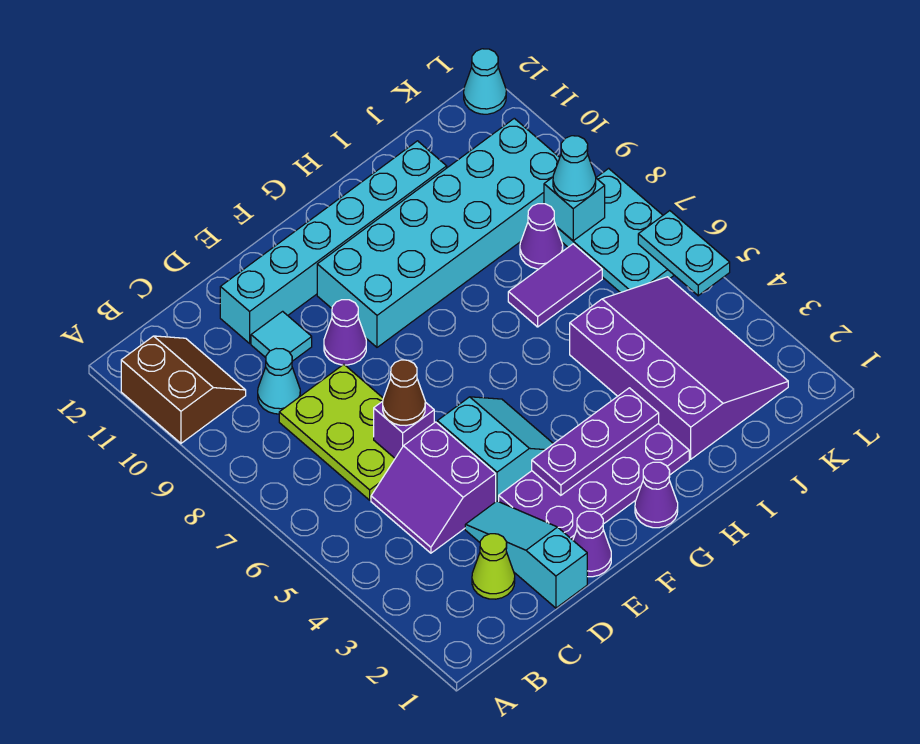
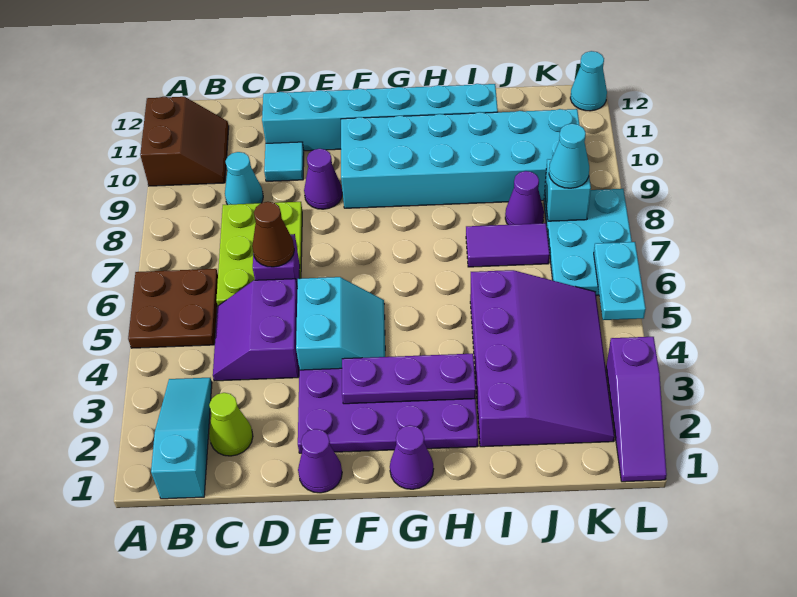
none -> brown 2x2 plate [128,269,218,348]
cyan 1x3 slope [465,501,587,608] -> cyan 1x3 slope moved to [151,378,212,499]
none -> purple 1x3 slope [606,337,667,482]

